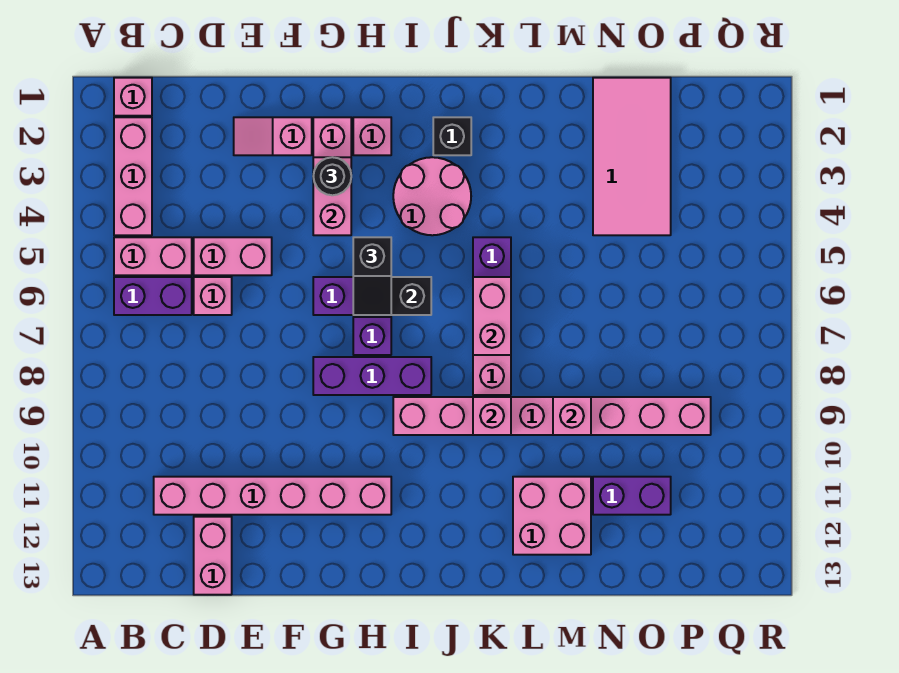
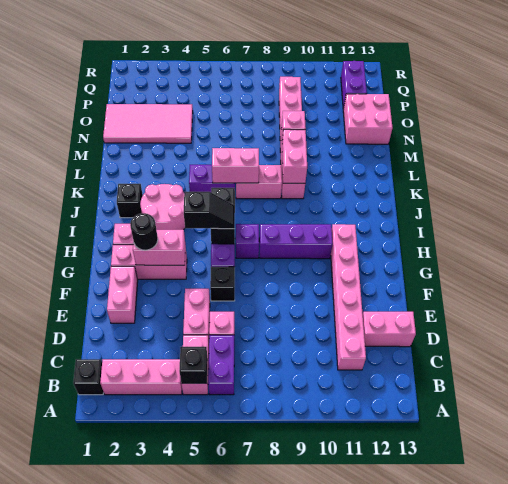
pink 1x1 brick [114,78,152,116] -> black 1x1 brick [73,359,104,395]
none -> black 1x1 brick [179,346,208,383]
pink 1x2 slope [234,117,312,155] -> pink 1x2 brick [107,266,138,323]
none -> black 1x1 brick [210,267,235,301]
purple 1x3 brick [313,357,431,395] -> purple 1x3 brick turned to [259,224,333,259]
pink 1x8 brick [393,397,711,435] -> pink 1x6 brick [279,77,305,199]
pink 1x1 brick [473,397,511,435] -> pink 1x2 brick [282,129,307,183]
pink 2x2 brick [513,477,591,555] -> pink 2x2 brick moved to [343,94,393,144]
purple 1x2 brick [593,477,671,515] -> purple 1x2 brick moved to [341,61,367,108]

